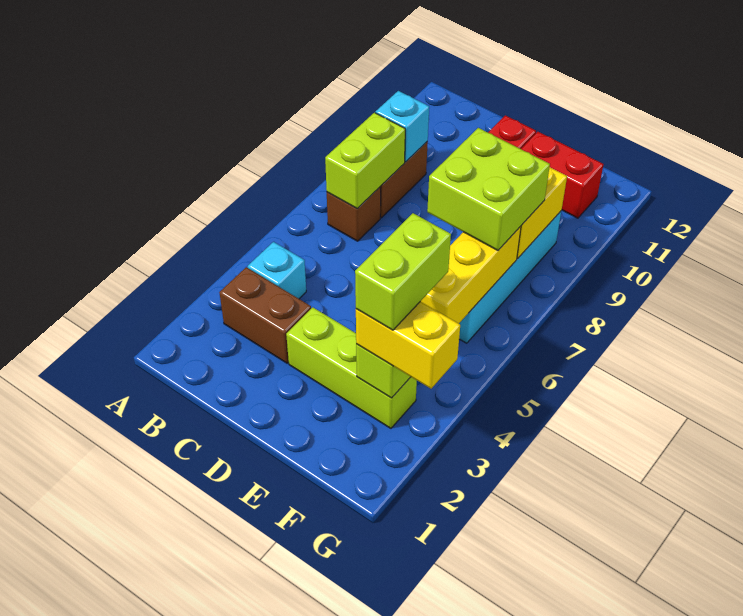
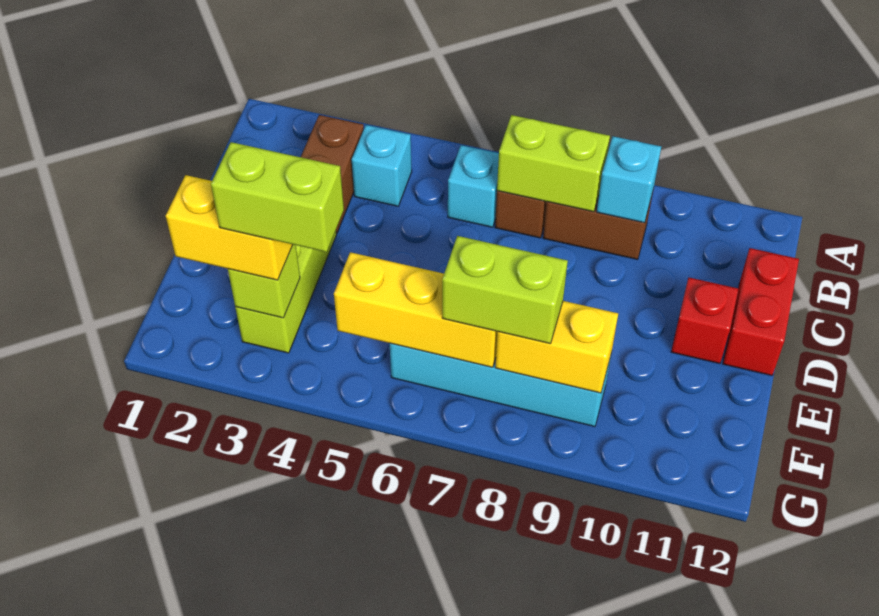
none -> cyan 1x1 brick [448,145,499,227]
lime 2x2 brick [427,128,550,250] -> lime 1x2 brick [442,236,568,344]
red 1x2 brick [521,132,603,218] -> red 1x2 brick moved to [723,248,799,376]
yellow 1x2 brick [356,302,460,389] -> yellow 1x2 brick turned to [166,175,293,280]

